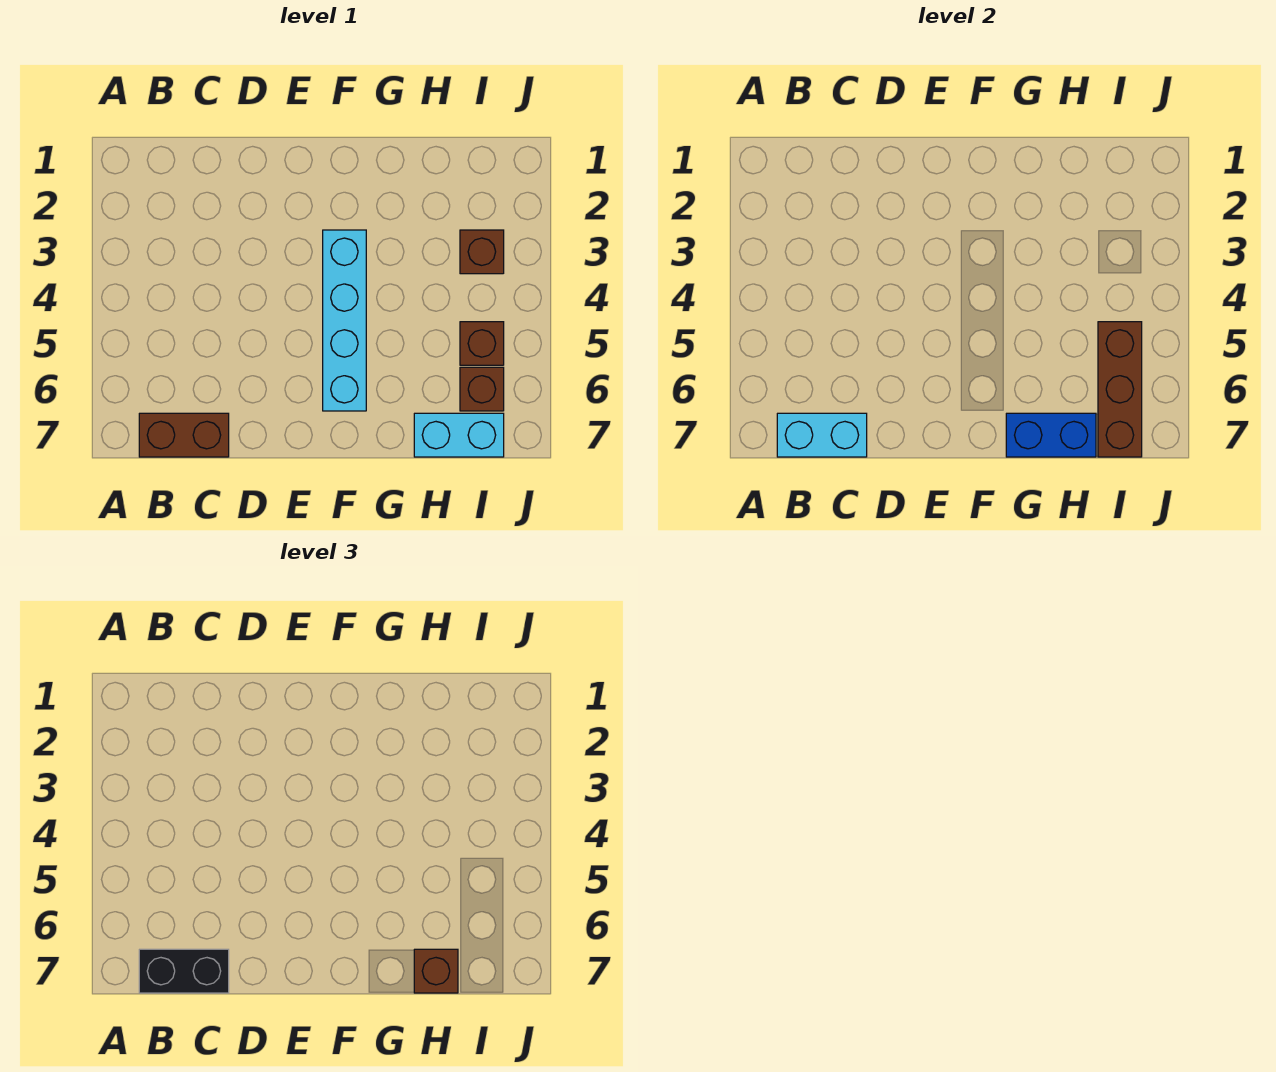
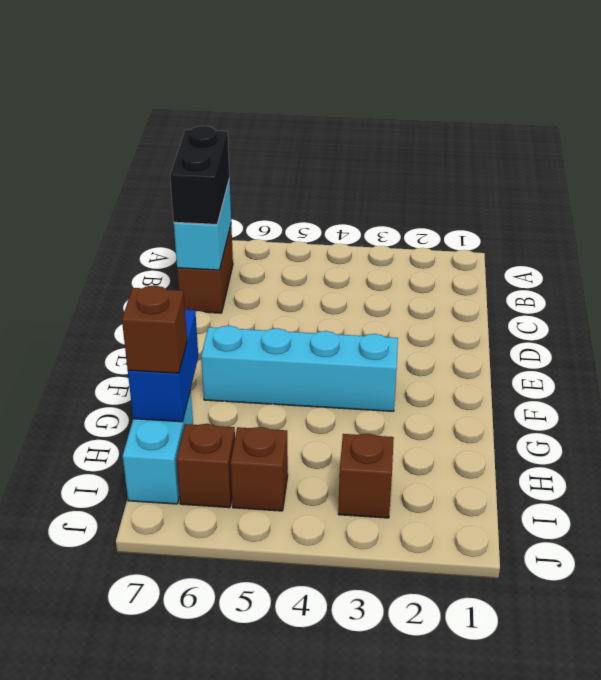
brown 1x3 brick [1098,322,1142,457] -> none

